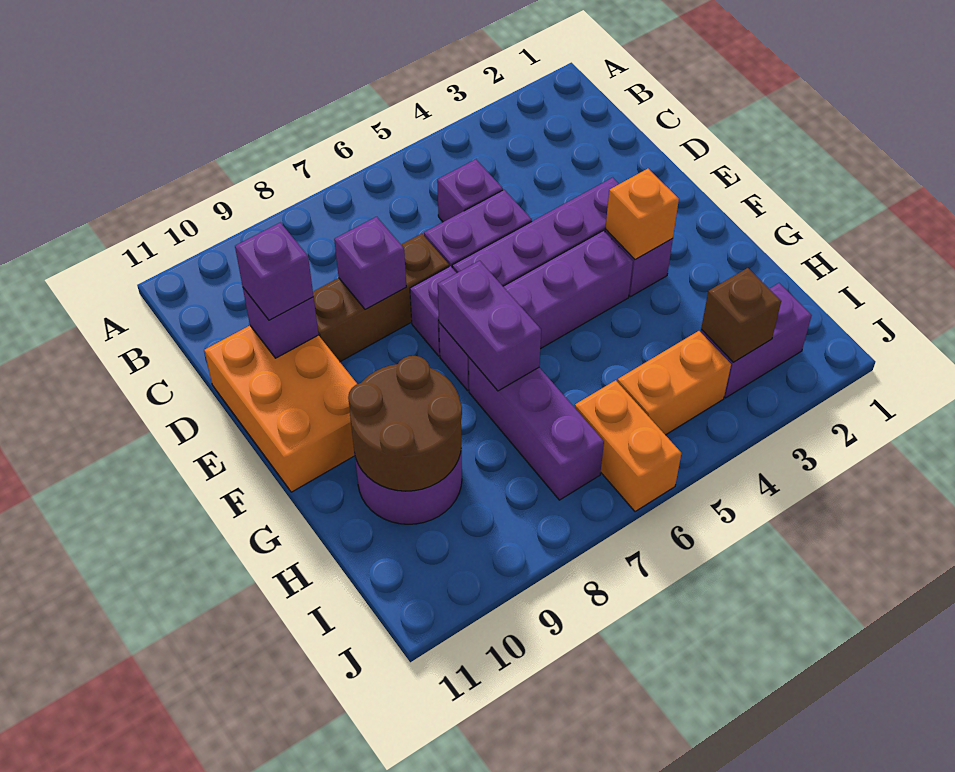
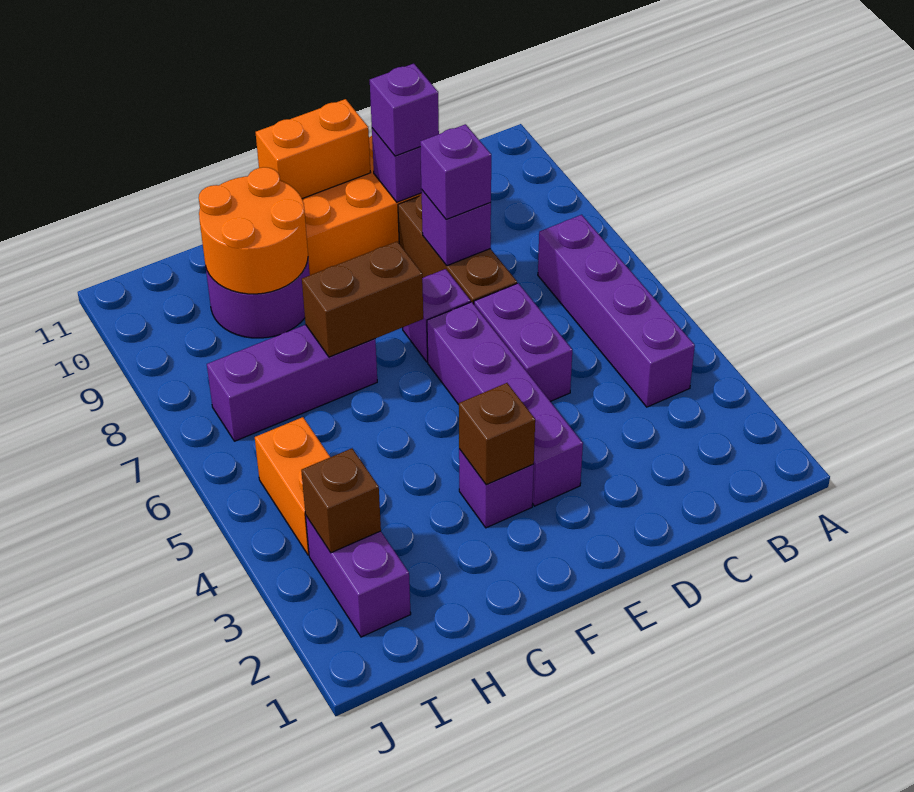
purple 1x1 brick [437,159,503,222] -> purple 1x1 brick moved to [420,124,491,219]
orange 1x1 brick [605,169,679,260] -> brown 1x1 brick [459,383,535,485]
purple 1x4 brick [439,231,633,390] -> purple 1x4 brick moved to [538,215,695,407]
purple 1x2 brick [438,261,541,391] -> brown 1x2 brick [302,242,423,357]
brown 2x2 round brick [348,356,462,491] -> orange 2x2 round brick [199,167,308,294]
orange 1x2 brick [575,380,681,512] -> orange 1x2 brick moved to [256,99,371,199]

